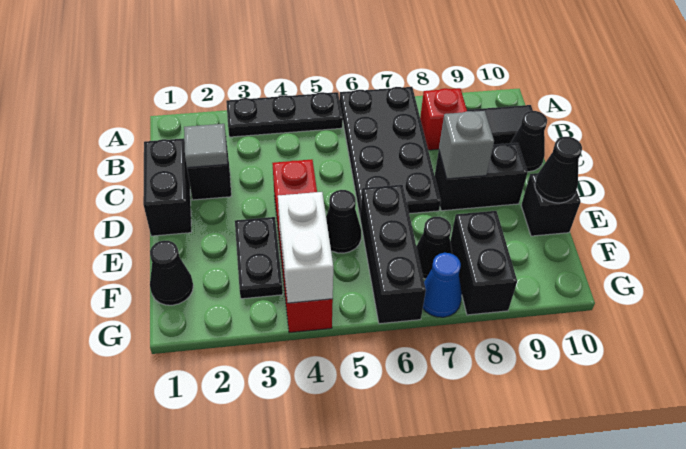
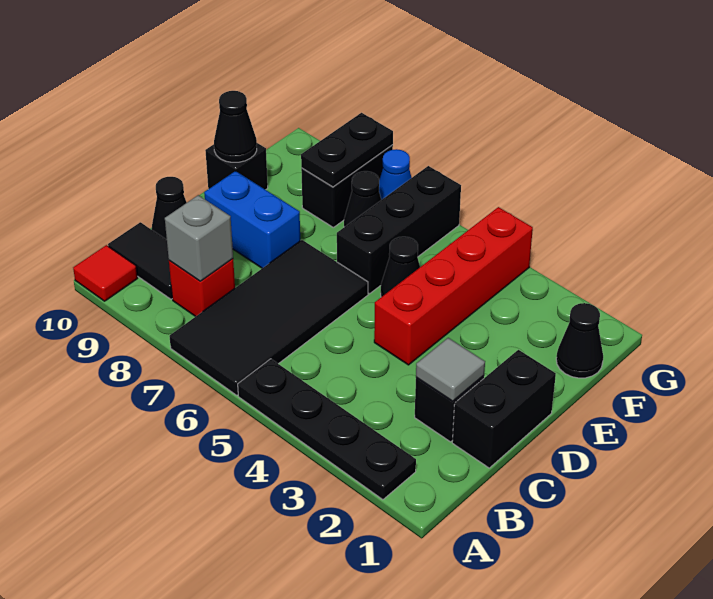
black 1x3 plate [226,92,343,137] -> black 1x4 plate [238,359,416,500]
black 2x4 plate [340,87,441,216] -> black 2x4 tile [169,240,368,395]
none -> red 1x1 tile [73,245,138,301]
black 1x2 brick [435,143,528,211] -> blue 1x2 brick [204,171,300,268]
grey 1x1 brick [439,111,494,179] -> grey 1x1 brick moved to [165,195,233,281]
black 1x2 plate [235,217,283,299] -> black 1x2 plate moved to [301,113,393,187]
white 1x2 brick [278,192,333,303] -> none

